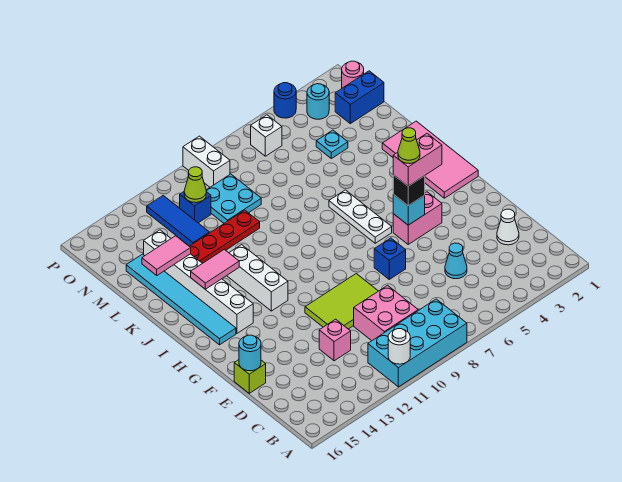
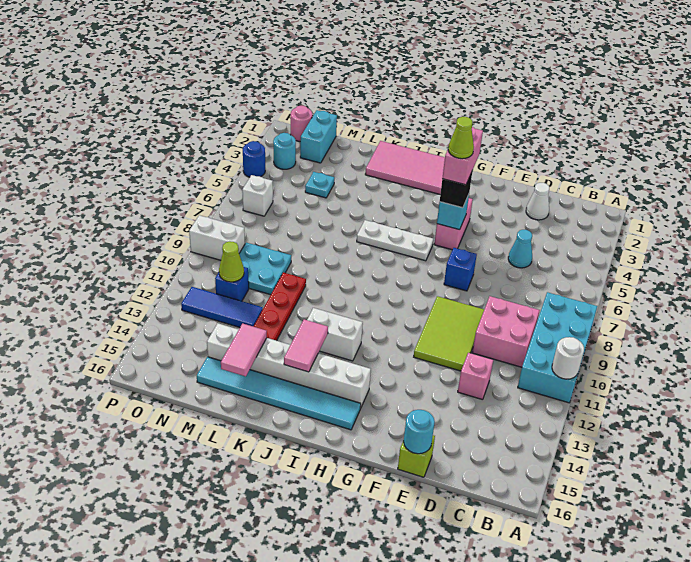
white 1x3 brick [227,245,288,311] -> white 1x2 brick [307,308,363,361]
blue 1x2 brick [335,71,384,124] -> cyan 1x2 brick [300,110,337,163]

